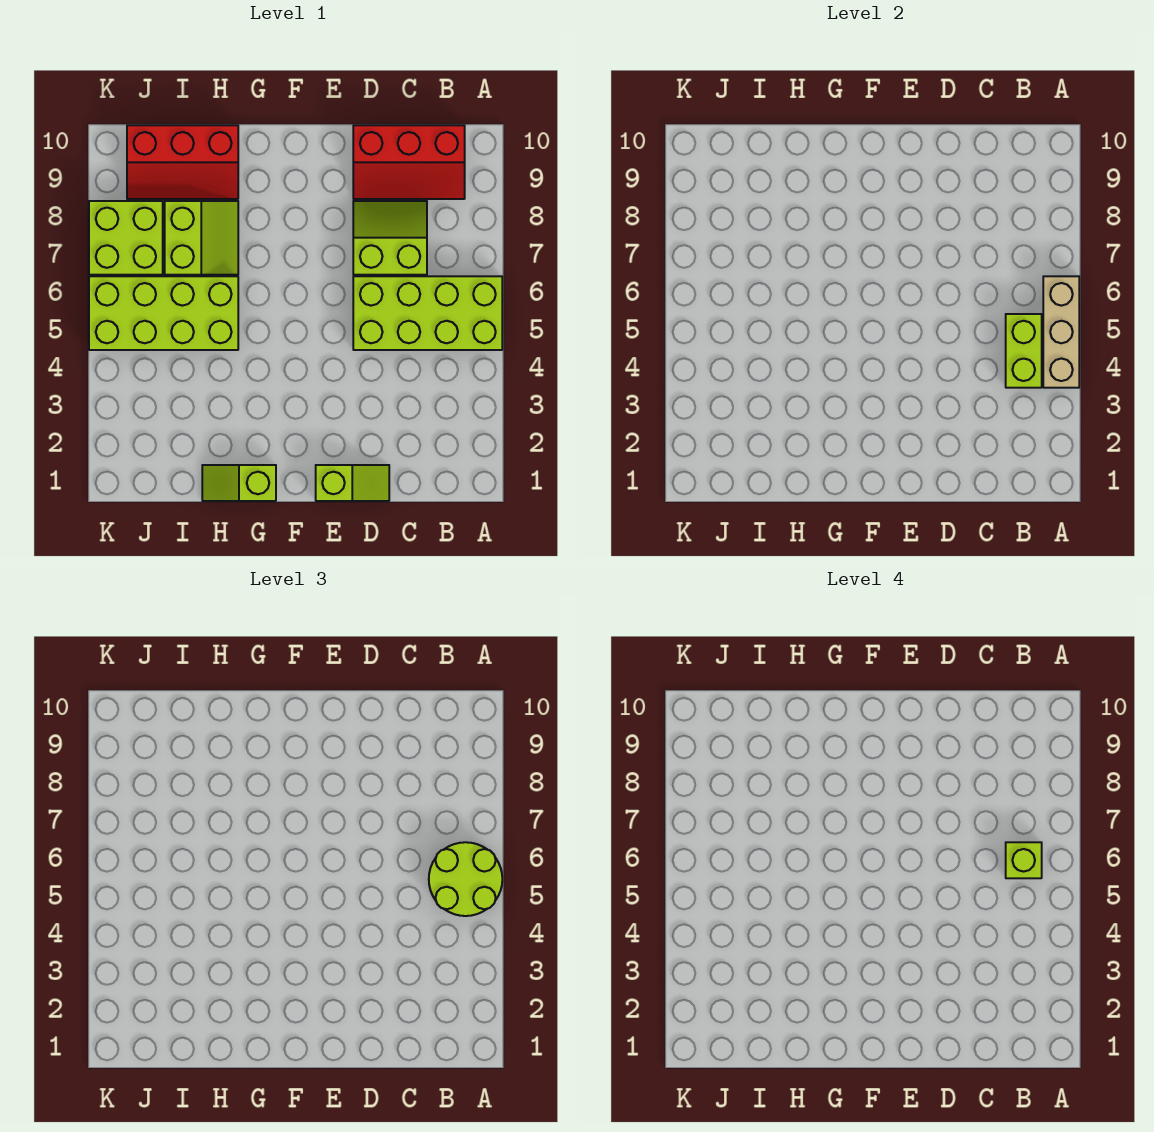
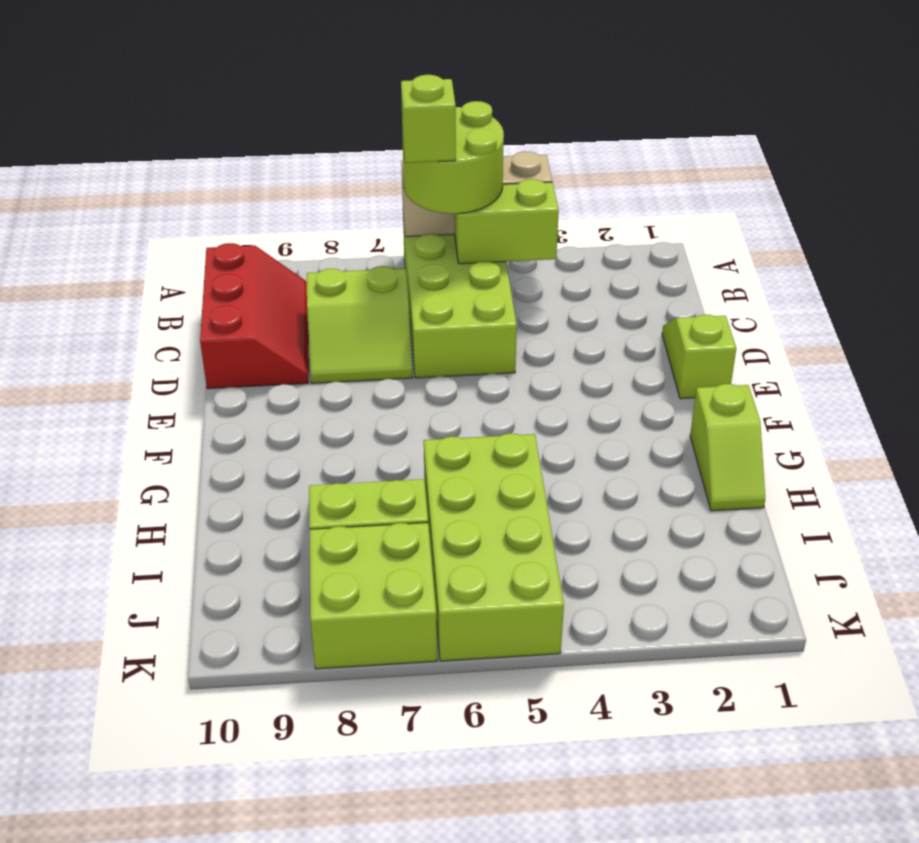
lime 2x2 slope [353,201,427,275] -> lime 2x2 slope turned to [307,266,412,383]
red 2x3 slope [127,125,238,199] -> none

